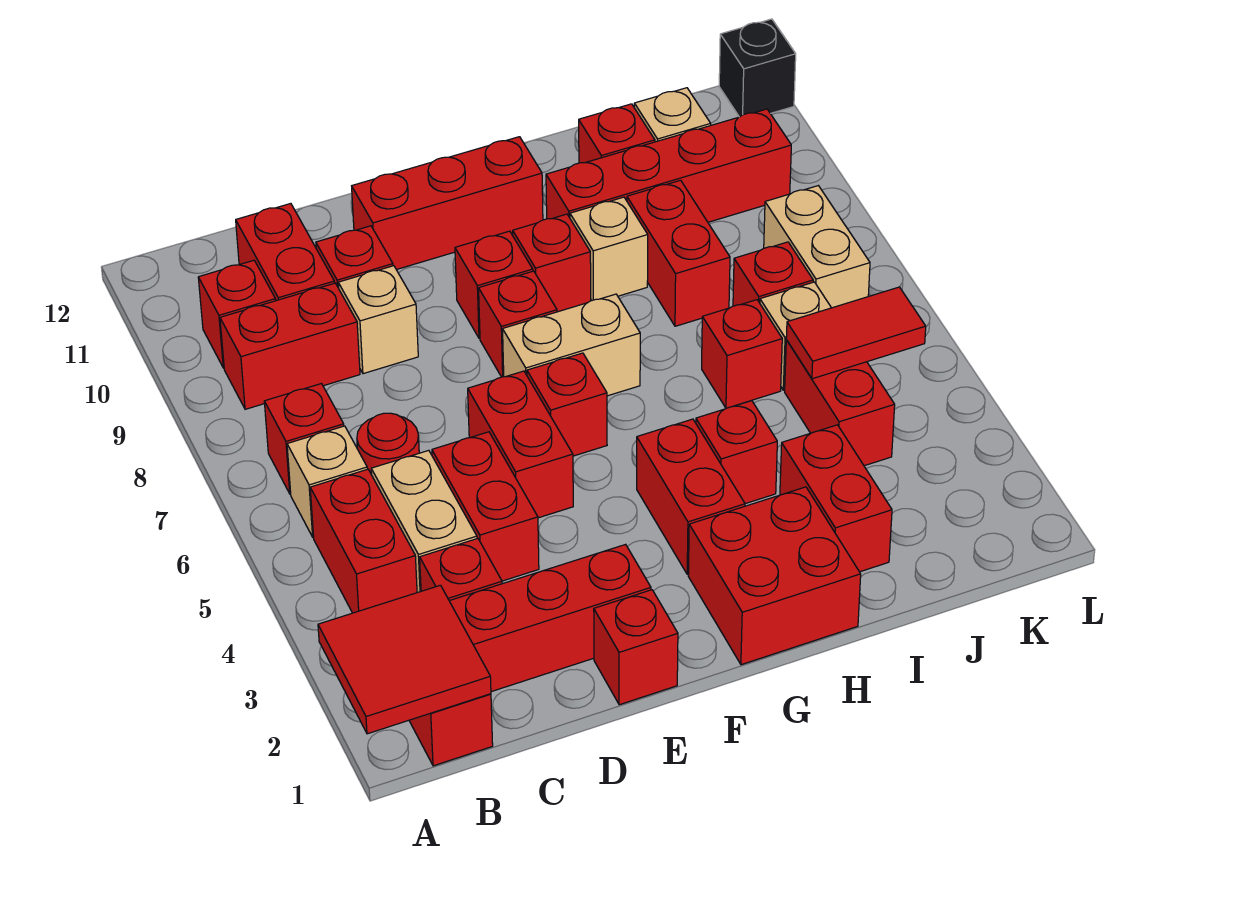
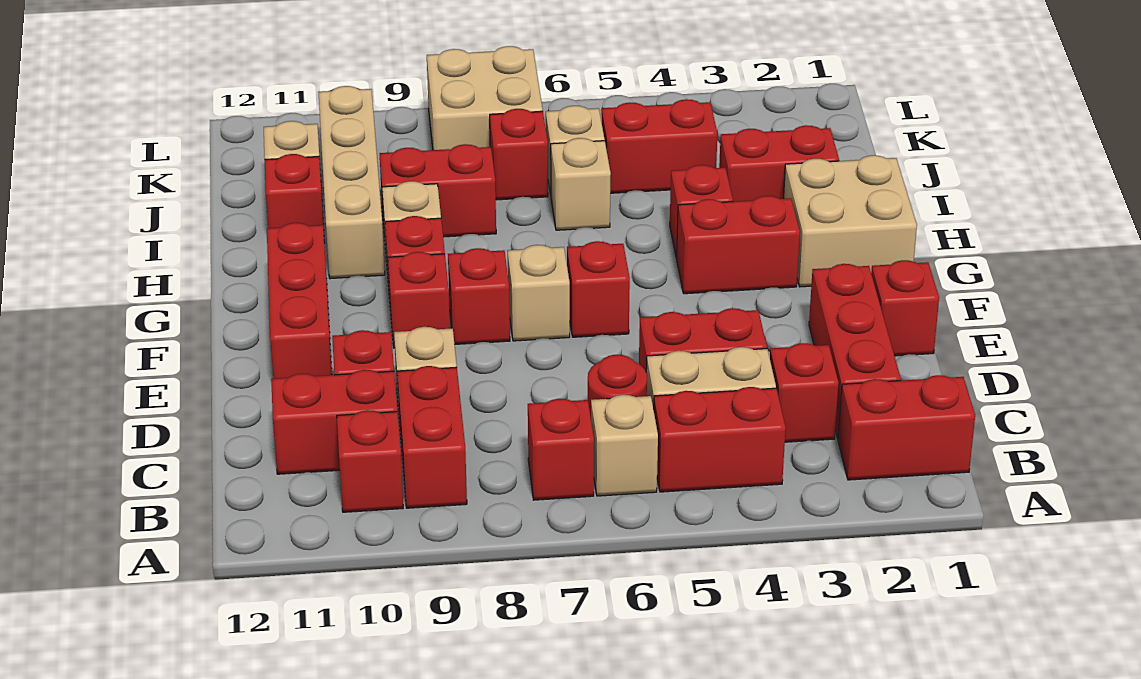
red 2x2 tile [318,585,491,734] -> none
red 1x2 brick [468,371,573,518] -> none
tan 1x2 brick [503,294,640,396] -> tan 1x1 brick [507,245,570,341]
red 2x2 brick [688,487,861,665] -> tan 2x2 brick [784,155,917,287]
red 1x4 brick [546,109,791,222] -> tan 1x4 brick [319,86,385,279]
red 1x1 brick [702,300,782,408] -> tan 1x1 brick [551,138,611,230]
red 1x2 tile [786,287,926,379] -> none
tan 1x2 brick [764,186,870,308] -> tan 2x2 brick [427,46,543,150]
black 1x1 brick [719,19,796,117] -> none

